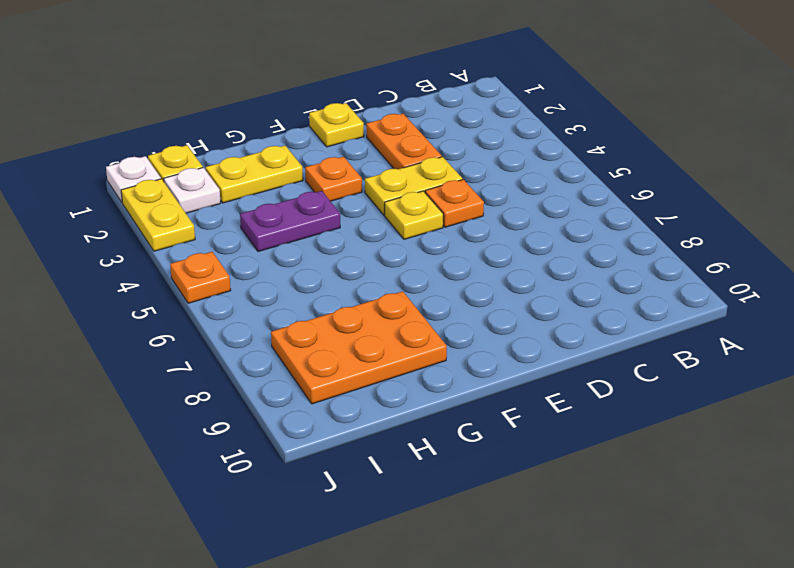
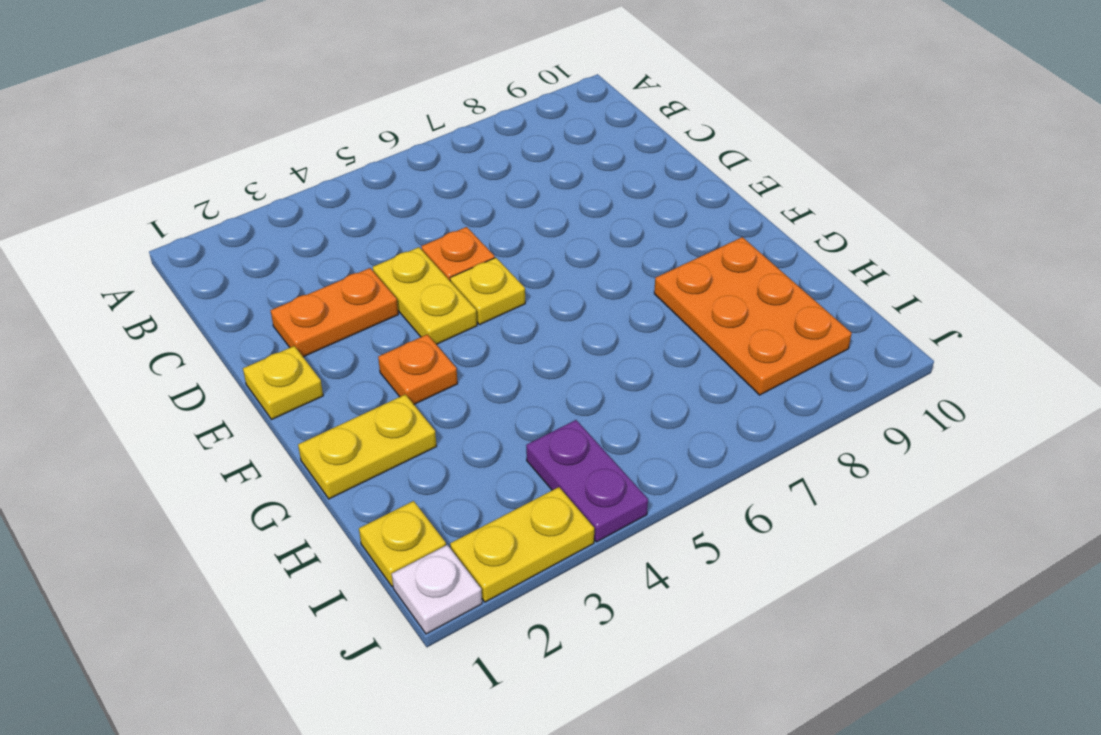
yellow 1x2 plate [206,146,303,203] -> yellow 1x2 plate turned to [298,394,437,499]
purple 1x2 plate [240,191,340,252] -> purple 1x2 plate moved to [526,420,648,542]
white 1x1 plate [164,168,221,213] -> none
orange 1x1 plate [170,252,231,303] -> none

